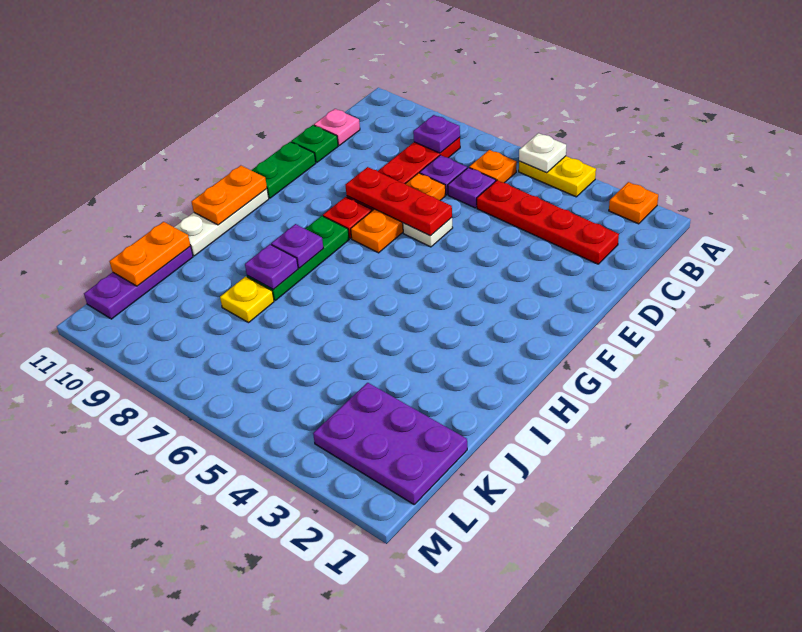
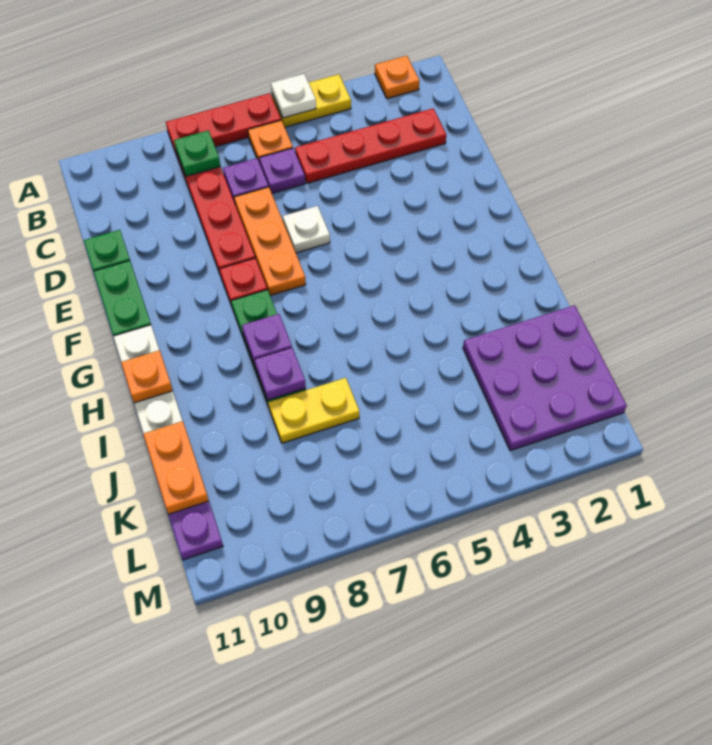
purple 1x1 plate [413,115,460,153] -> green 1x1 plate [174,130,220,176]
pink 1x1 plate [314,109,360,145] -> none
red 1x3 plate [346,167,452,236] -> red 1x3 plate moved to [166,93,281,155]
orange 1x2 plate [192,165,267,225] -> orange 1x1 plate [121,350,173,403]
yellow 1x1 plate [220,276,274,323] -> yellow 1x2 plate [268,378,359,443]
purple 2x3 plate [313,383,467,504] -> purple 3x3 plate [463,305,627,451]

